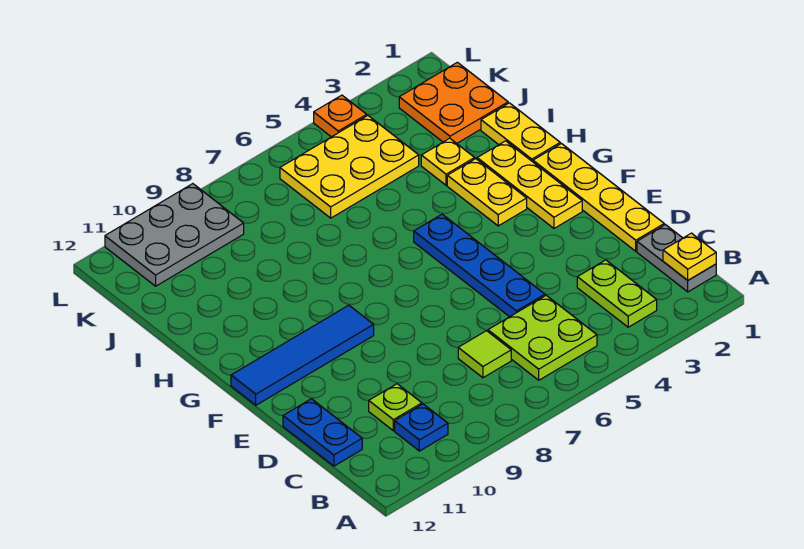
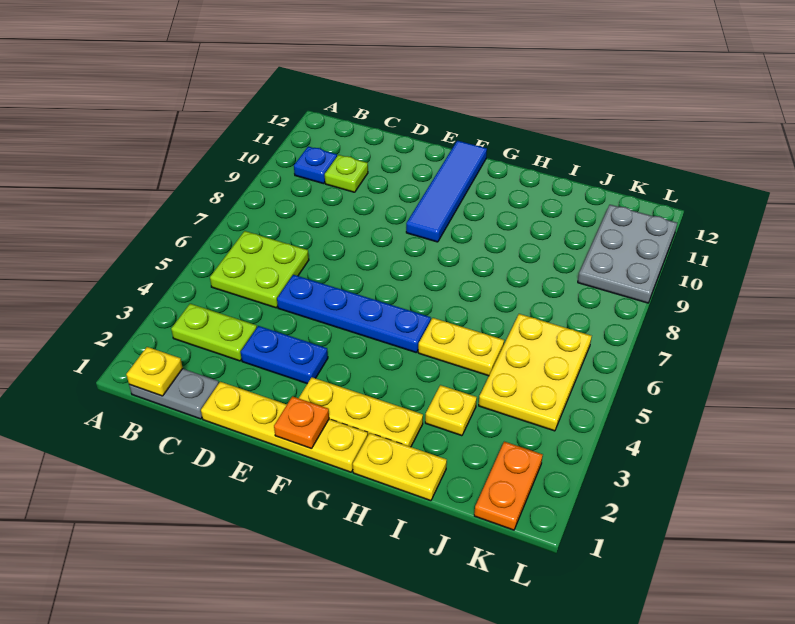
lime 1x1 tile [458,331,511,378] -> none
blue 1x2 plate [283,399,362,466] -> blue 1x2 plate moved to [241,326,328,384]
yellow 1x2 plate [447,159,527,226] -> yellow 1x2 plate moved to [418,318,504,376]
orange 2x2 plate [399,62,508,143] -> orange 1x2 plate [474,442,543,530]
orange 1x1 plate [314,95,367,137] -> orange 1x1 plate moved to [274,396,329,449]

